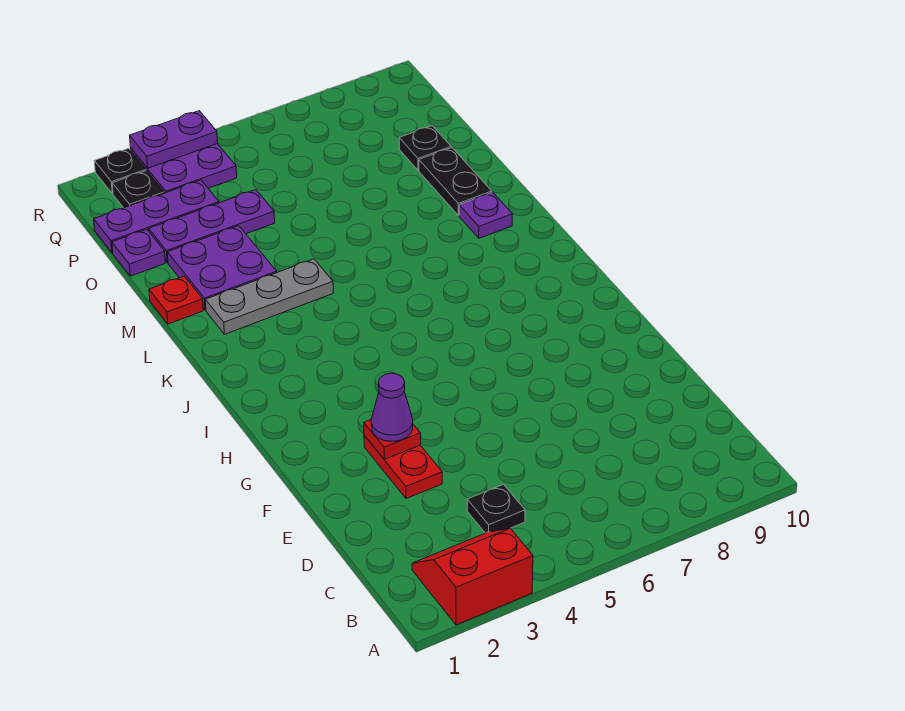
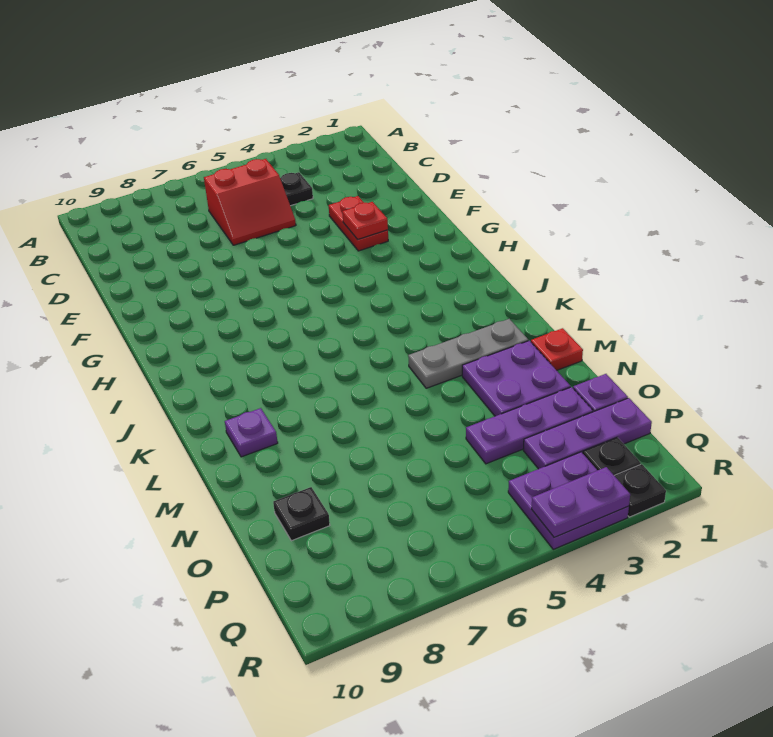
red 2x2 slope [412,528,533,625] -> red 2x2 slope moved to [204,159,296,245]
purple 1x1 cone [371,373,413,441] -> none
black 1x2 plate [419,148,492,215] -> none

